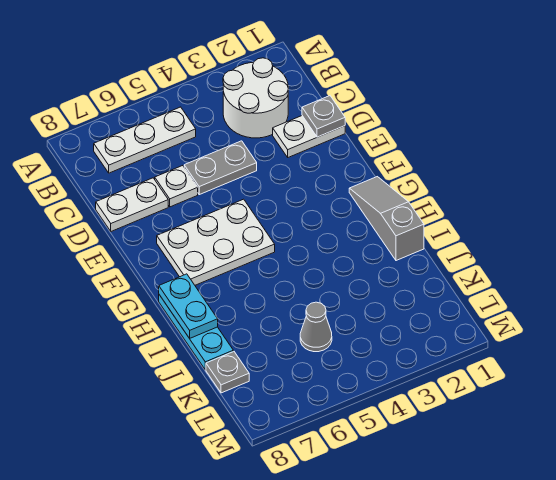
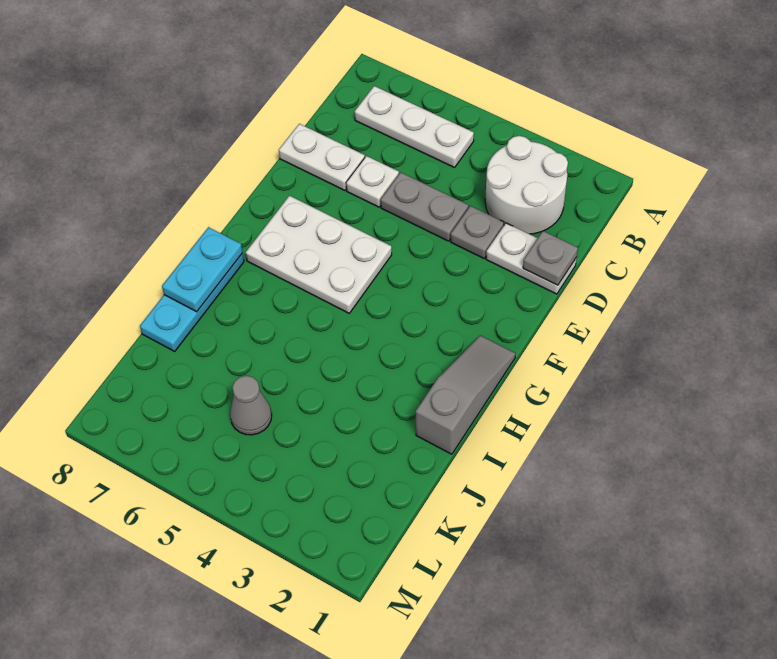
grey 1x1 plate [206,351,249,393] -> grey 1x1 plate moved to [451,206,504,258]

